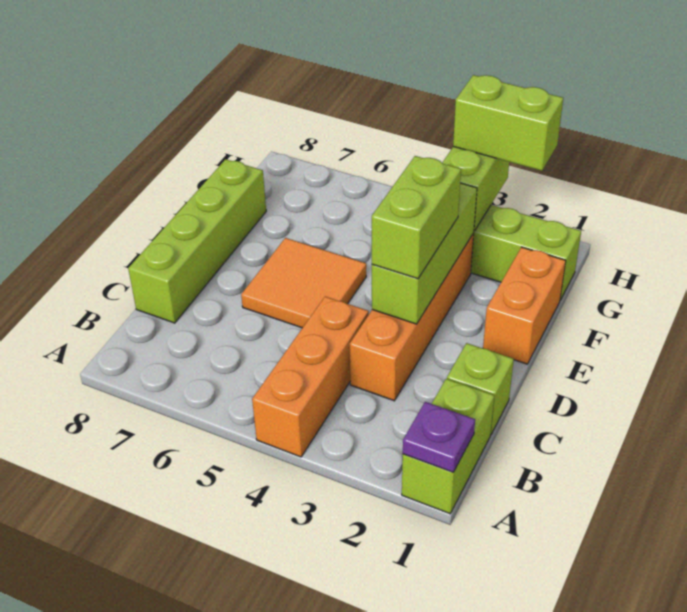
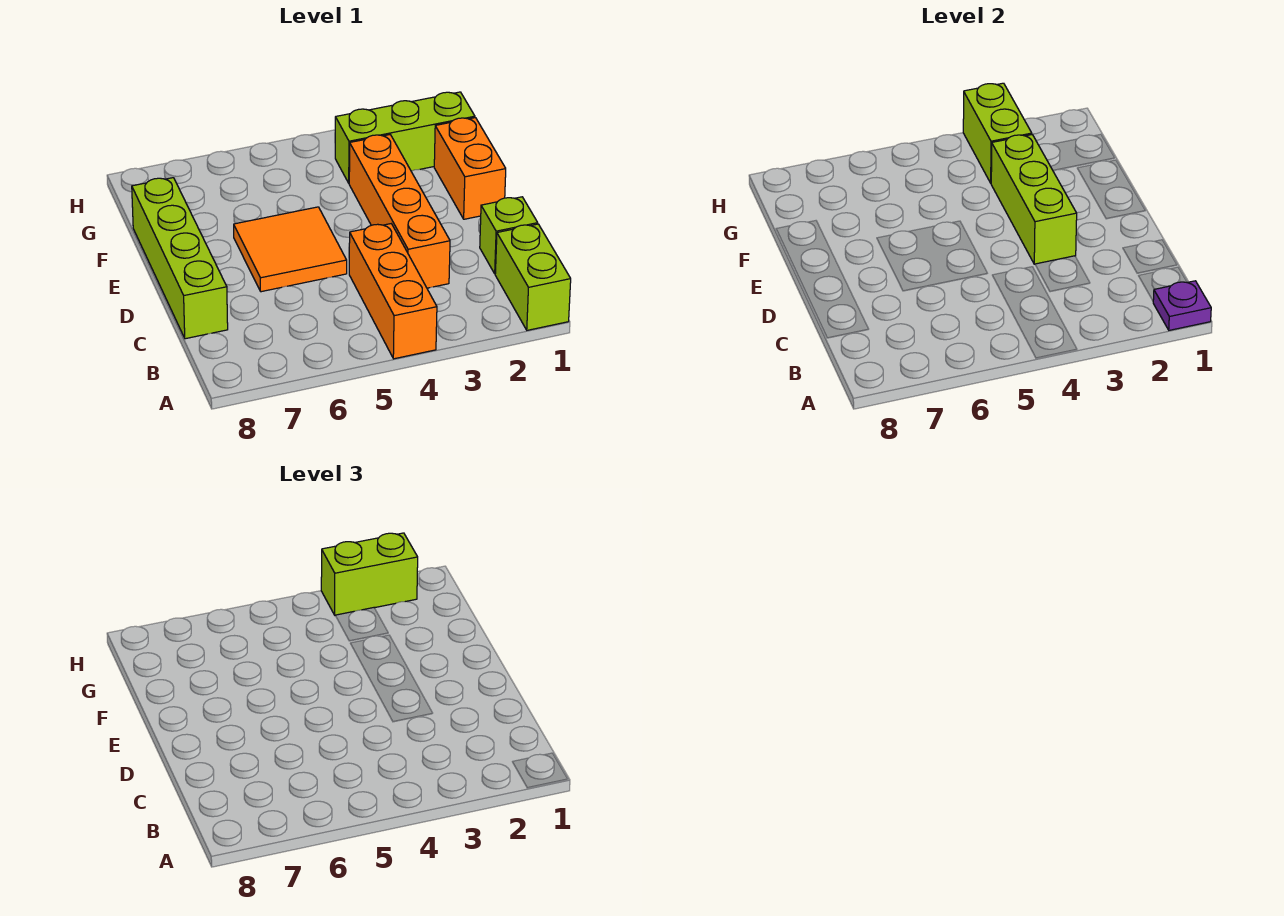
lime 1x2 brick [372,156,461,279] -> none

